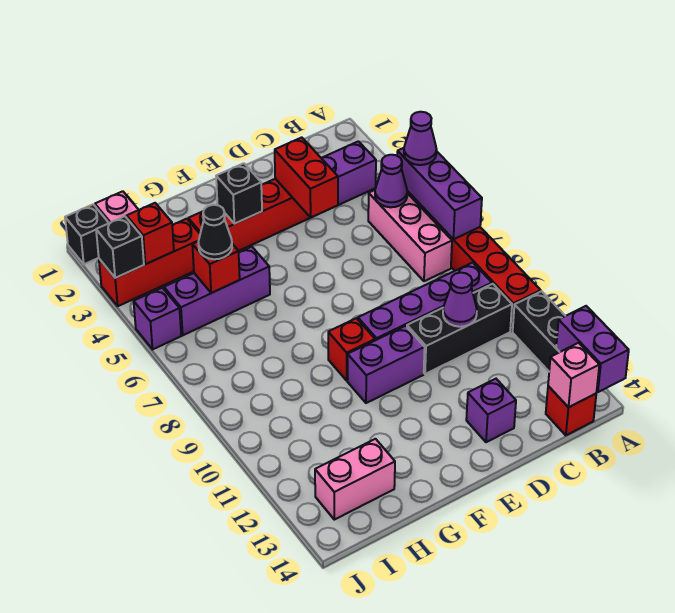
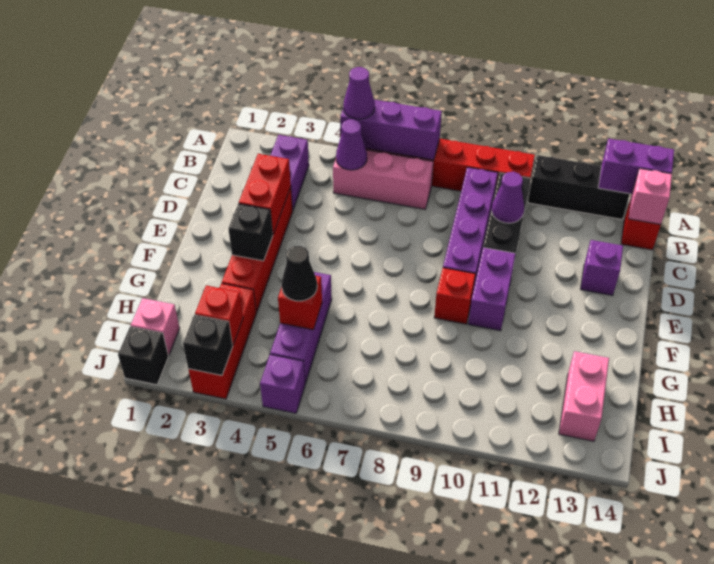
red 1x2 brick [275,137,338,218] -> red 1x2 brick turned to [239,154,291,234]

